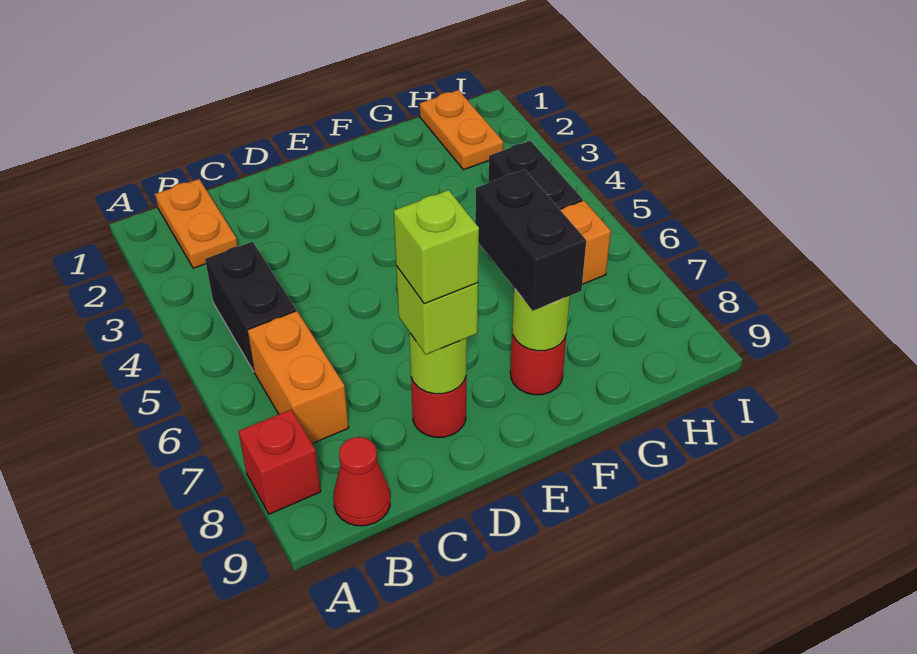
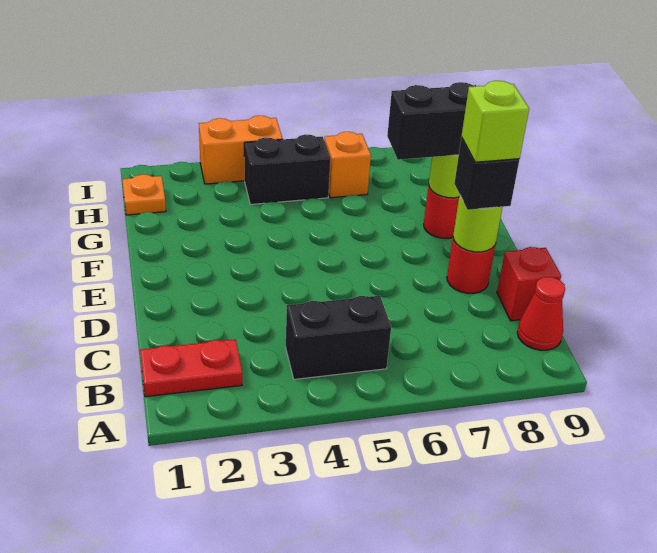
red 1x1 brick [238,410,321,514] -> red 1x1 brick moved to [497,247,561,321]
orange 1x2 plate [155,179,238,268] -> red 1x2 plate [140,339,242,397]
orange 1x2 brick [247,311,349,444] -> orange 1x2 brick moved to [199,116,283,184]
lime 1x1 brick [396,266,478,355] -> black 1x1 brick [454,137,519,210]
orange 1x2 plate [420,90,503,170] -> orange 1x1 plate [122,174,166,215]

